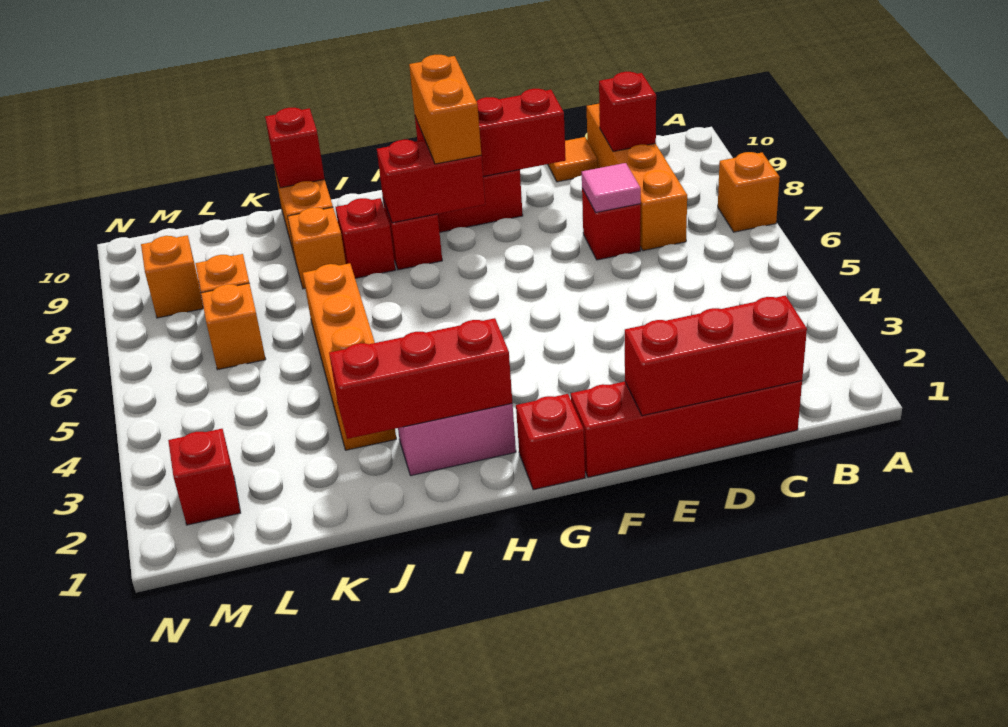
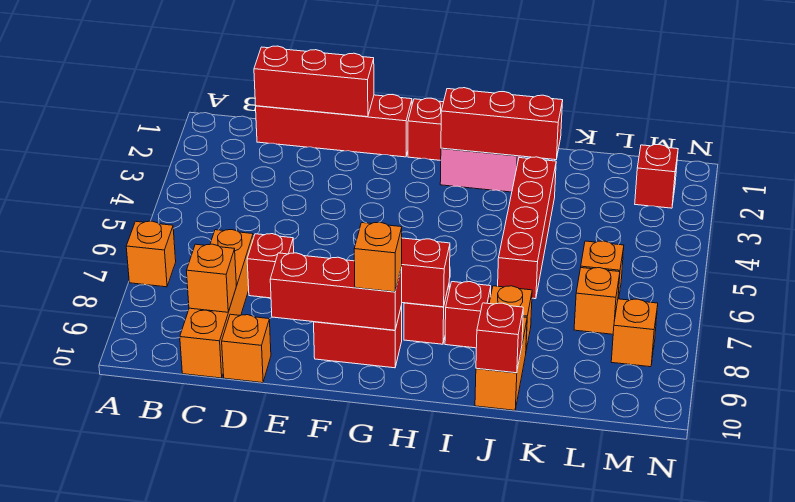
red 1x1 brick [599,72,656,151] -> orange 1x1 brick [187,244,236,312]
pink 1x1 tile [582,163,641,212] -> none
orange 1x1 tile [548,137,598,182] -> orange 1x1 brick [222,314,271,383]
orange 1x2 brick [409,55,481,164] -> orange 1x1 brick [354,222,402,292]
orange 1x4 brick [303,263,396,450] -> red 1x4 brick [498,157,556,299]

